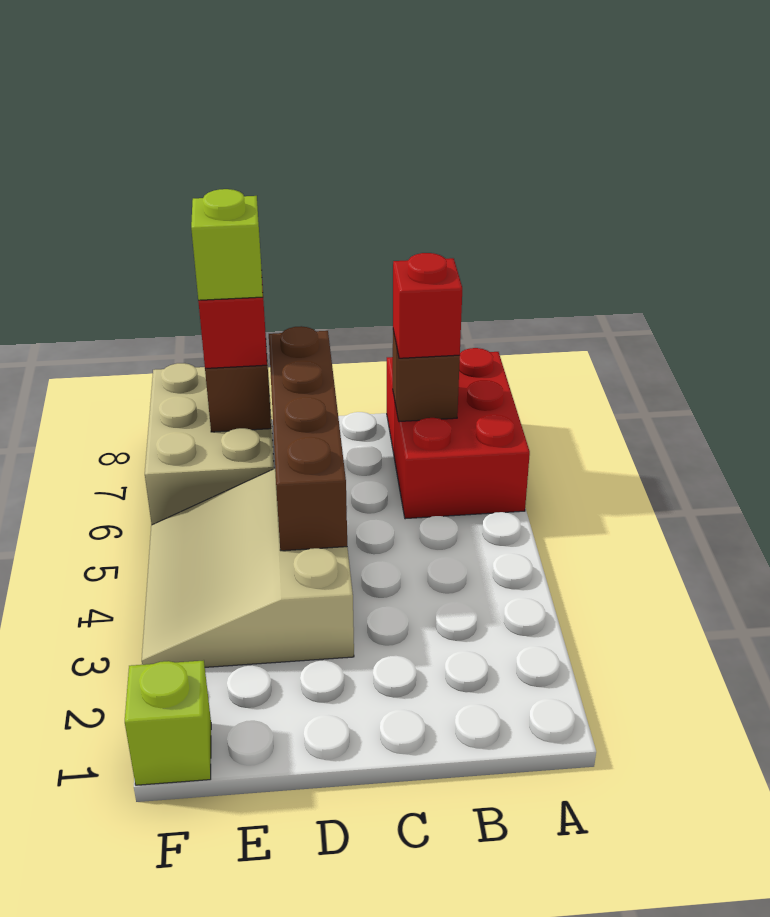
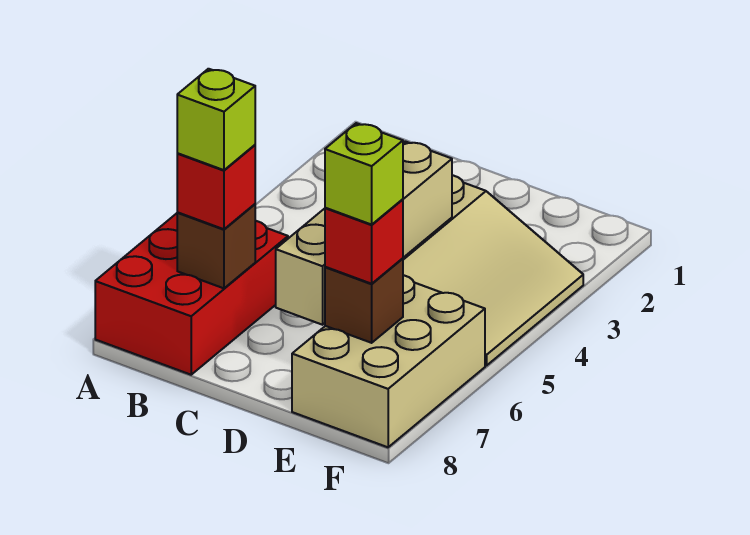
brown 1x4 brick [269,326,347,551] -> tan 1x4 brick [276,141,452,325]
lime 1x1 brick [125,660,211,785] -> lime 1x1 brick moved to [177,69,255,170]

